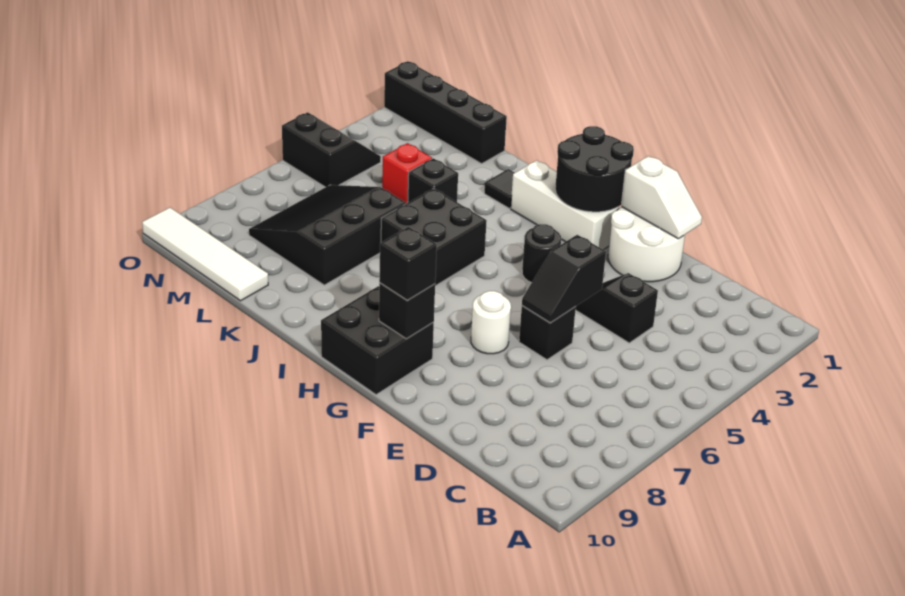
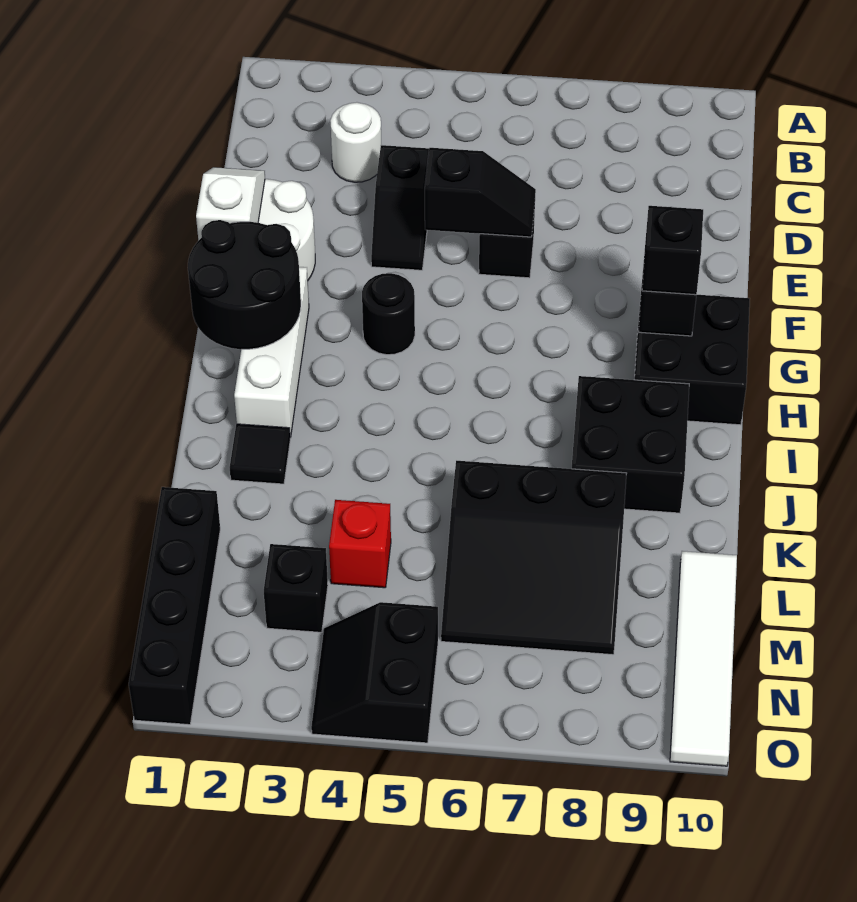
white 1x1 round brick [471,291,511,354] -> white 1x1 round brick moved to [330,102,381,182]
black 2x2 brick [381,188,487,286] -> black 2x2 brick moved to [572,376,689,513]
black 1x1 brick [408,158,458,203] -> black 1x1 brick moved to [264,544,328,632]

